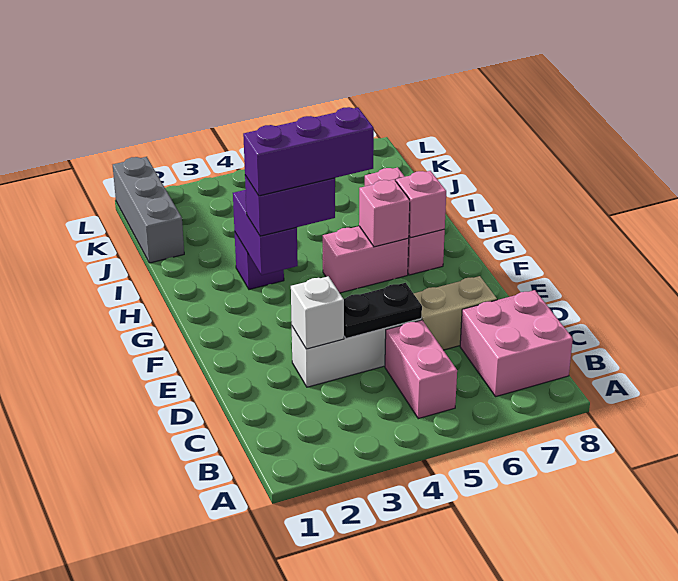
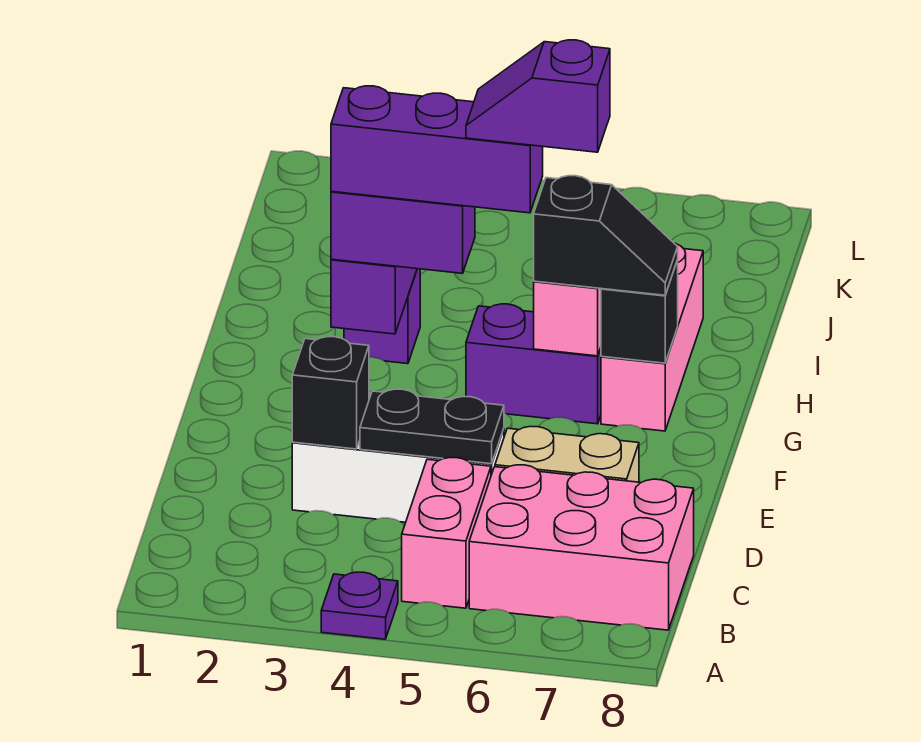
none -> purple 1x1 plate [321,572,398,639]
pink 2x2 brick [460,290,573,397] -> pink 2x3 brick [469,465,694,630]
white 1x1 brick [291,276,344,349] -> black 1x1 brick [292,337,369,449]
pink 1x2 brick [323,226,409,293] -> purple 1x2 brick [466,304,601,424]
none -> purple 1x2 slope [466,40,610,152]
none -> black 1x2 slope [534,176,678,295]
pink 1x1 brick [396,171,446,238] -> black 1x1 brick [601,260,678,363]
grey 1x3 brick [113,157,184,263] -> none

